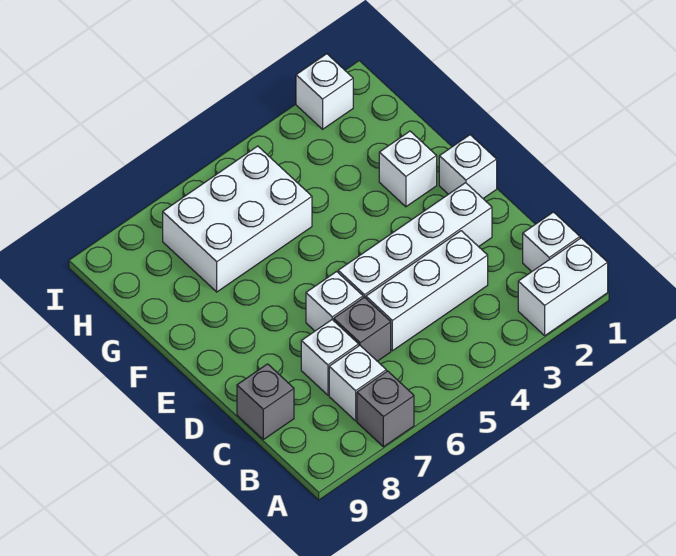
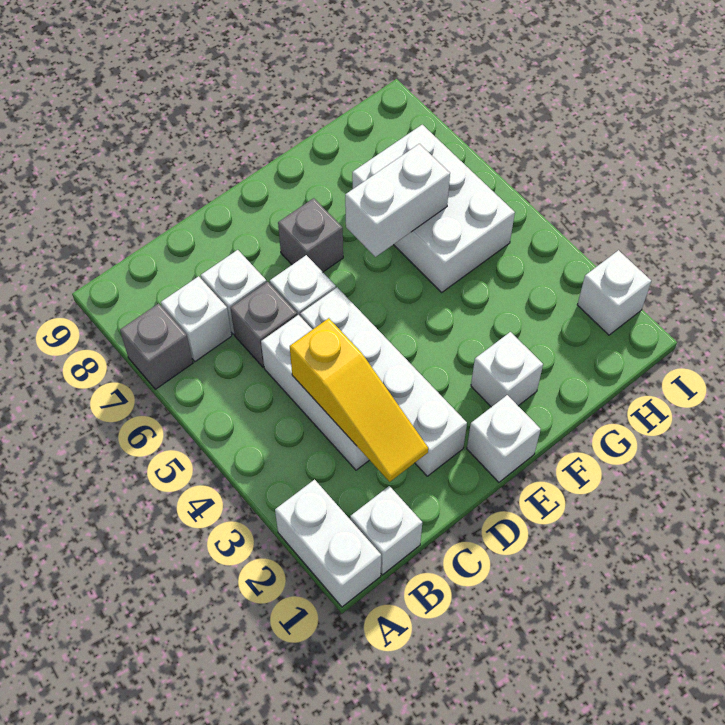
none -> yellow 1x3 slope [290,318,428,482]
grey 1x1 brick [237,364,294,439] -> grey 1x1 brick moved to [278,198,343,272]
none -> white 1x2 brick [345,144,450,257]

